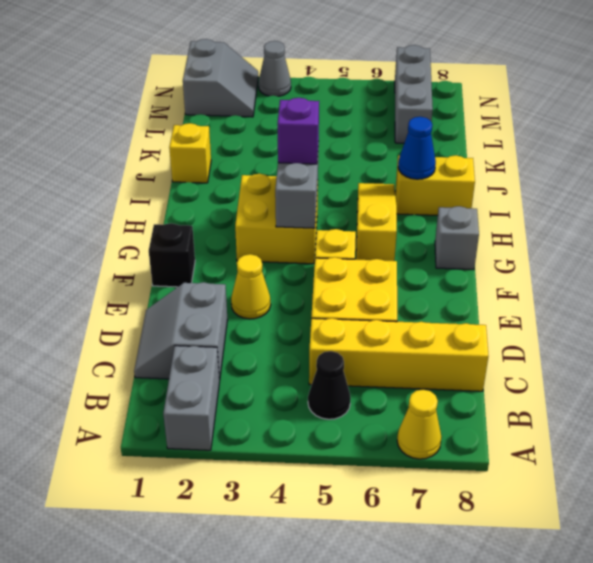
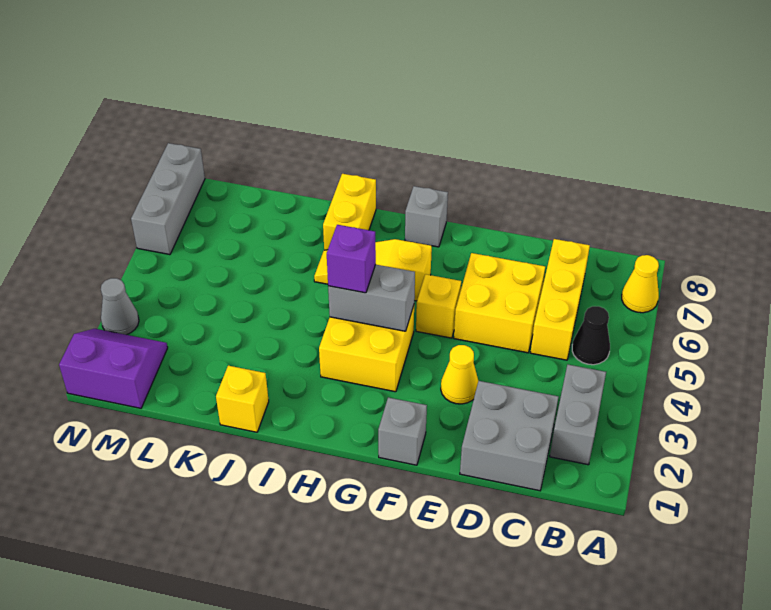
grey 1x2 brick [163,346,219,450] -> grey 1x2 brick turned to [550,365,606,465]
grey 2x2 slope [134,282,227,381] -> grey 2x2 brick [460,381,558,491]
yellow 1x4 brick [309,318,488,391] -> yellow 1x3 brick [531,239,590,360]
black 1x1 brick [149,223,195,287] -> grey 1x1 brick [378,397,427,465]
blue 1x1 cone [398,117,436,179] -> none
grey 1x3 brick [395,45,433,143] -> grey 1x3 brick turned to [131,143,205,255]
grey 2x2 slope [183,39,258,117] -> purple 2x2 slope [59,329,168,408]

